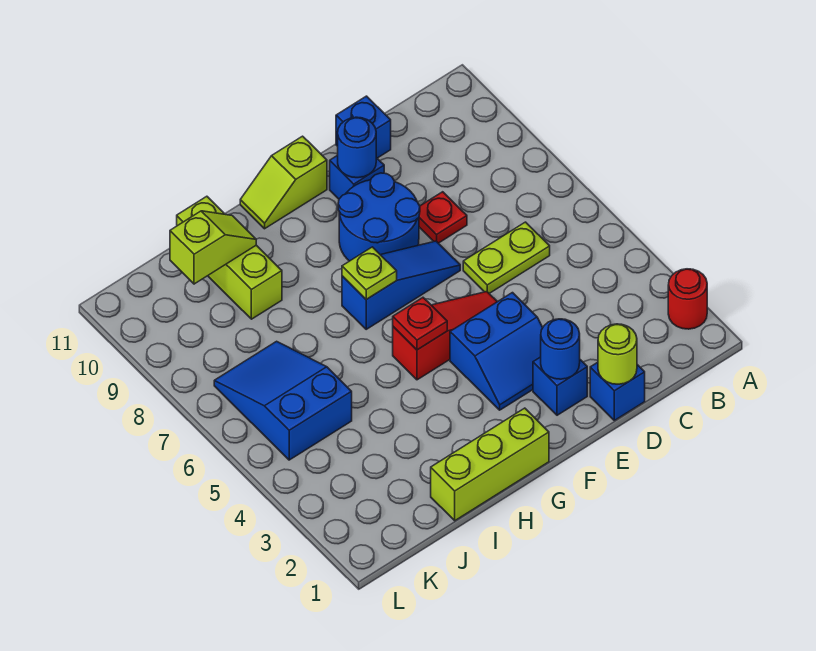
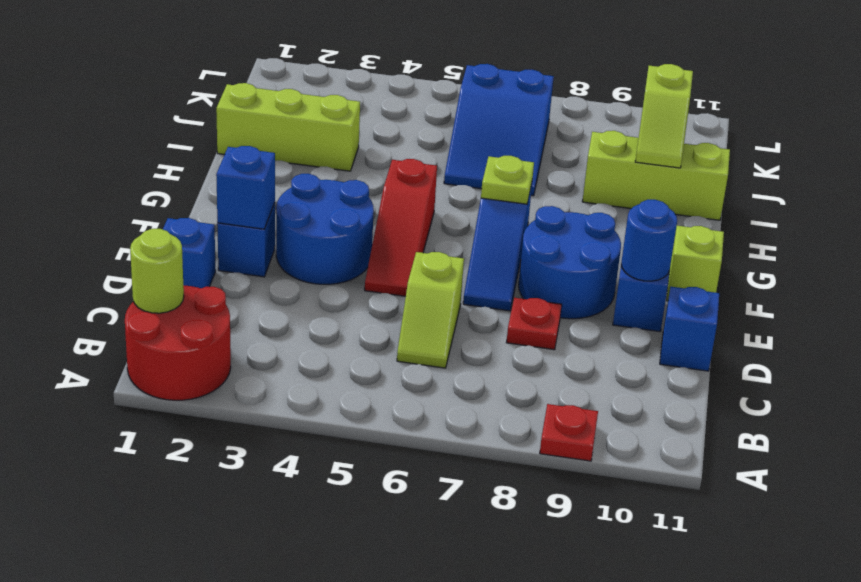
red 1x1 round brick [668,269,707,329] -> red 2x2 round brick [125,285,231,400]
lime 1x2 plate [463,222,550,293] -> lime 1x2 slope [397,252,464,368]
lime 1x1 round brick [598,324,637,384] -> lime 1x1 round brick moved to [130,229,184,313]
blue 1x1 round brick [541,319,580,379] -> blue 1x1 brick [216,146,275,229]
blue 2x2 slope [450,293,543,410] -> blue 2x2 round brick [276,174,374,284]
lime 1x3 brick [431,408,549,521] -> lime 1x3 brick turned to [216,83,360,171]
red 1x1 plate [393,298,447,350] -> red 1x1 plate moved to [540,404,598,461]
blue 2x3 slope [214,341,352,460] -> blue 2x3 slope turned to [444,64,554,196]

